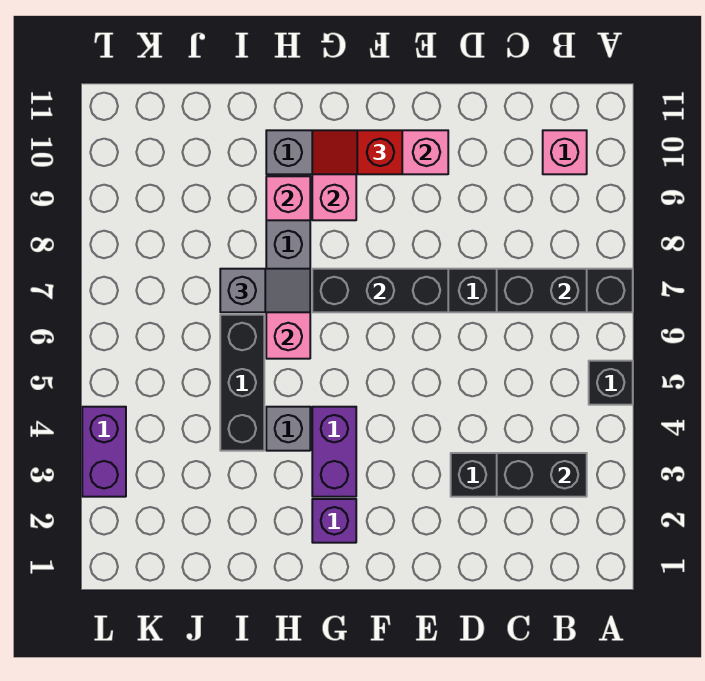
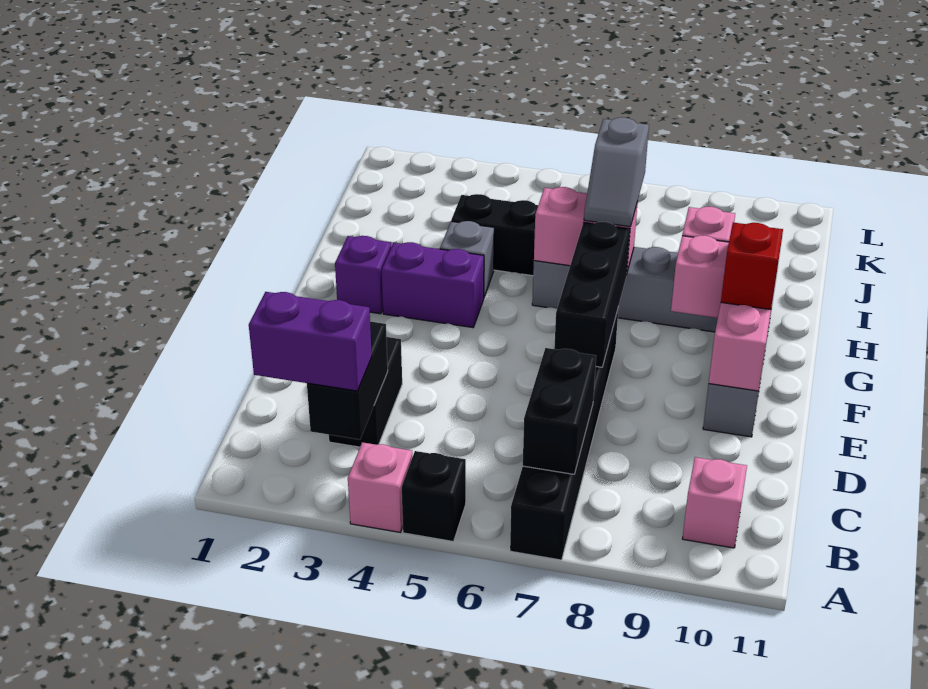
none -> pink 1x1 brick [348,442,412,532]
purple 1x2 brick [82,407,126,497] -> purple 1x2 brick moved to [249,292,372,391]

